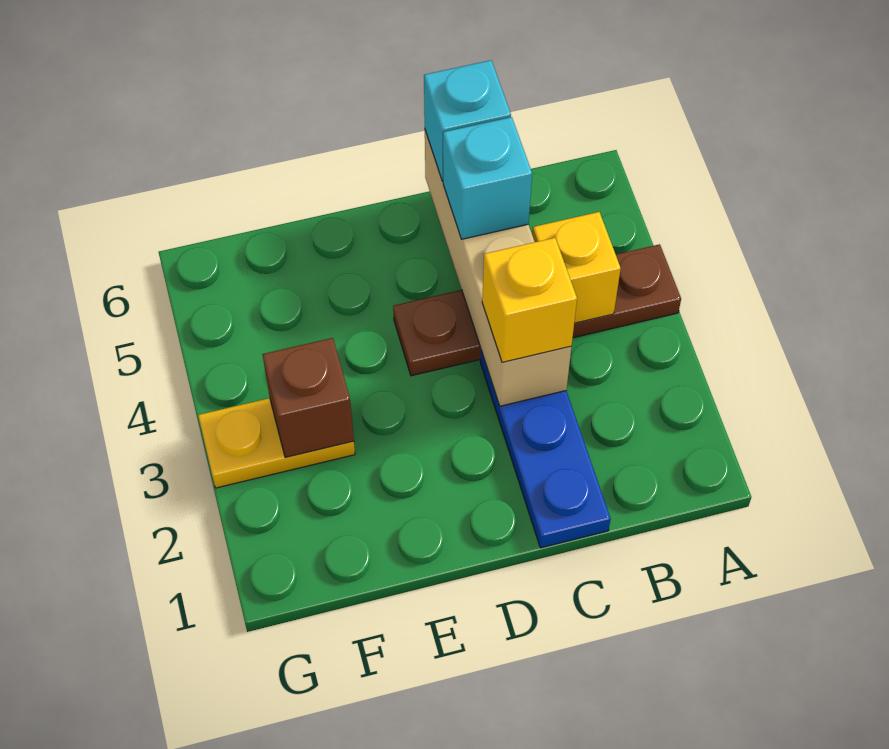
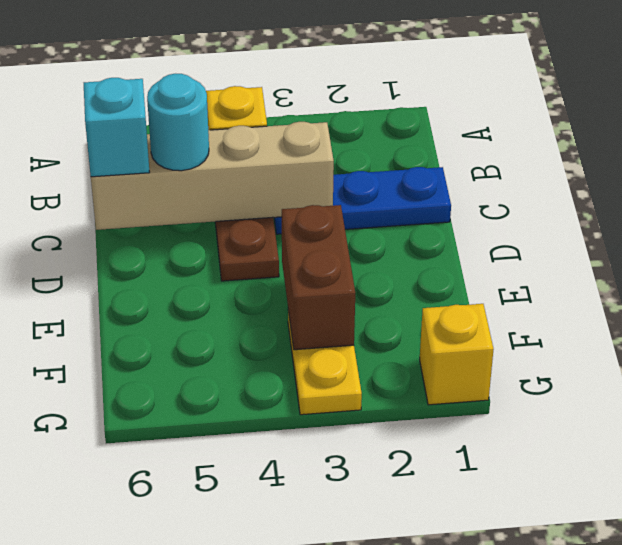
yellow 1x1 brick [482,238,577,362] -> yellow 1x1 brick moved to [420,304,494,405]
cyan 1x1 brick [443,117,532,239] -> cyan 1x1 round brick [147,74,209,171]
brown 1x1 brick [262,338,354,458] -> brown 1x2 brick [282,205,355,350]

